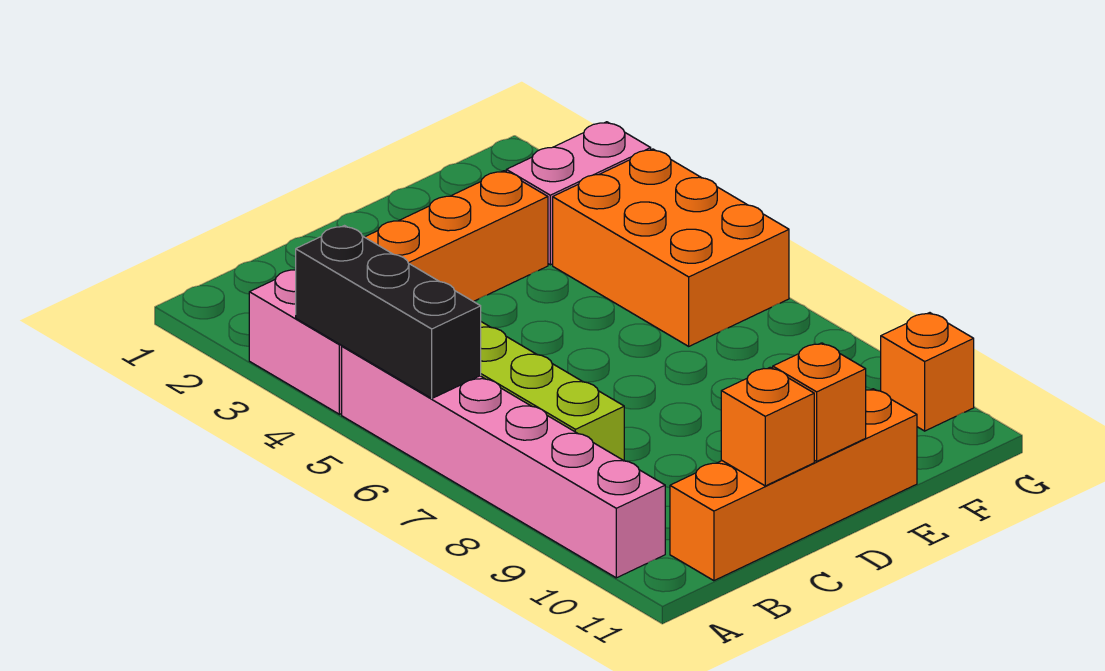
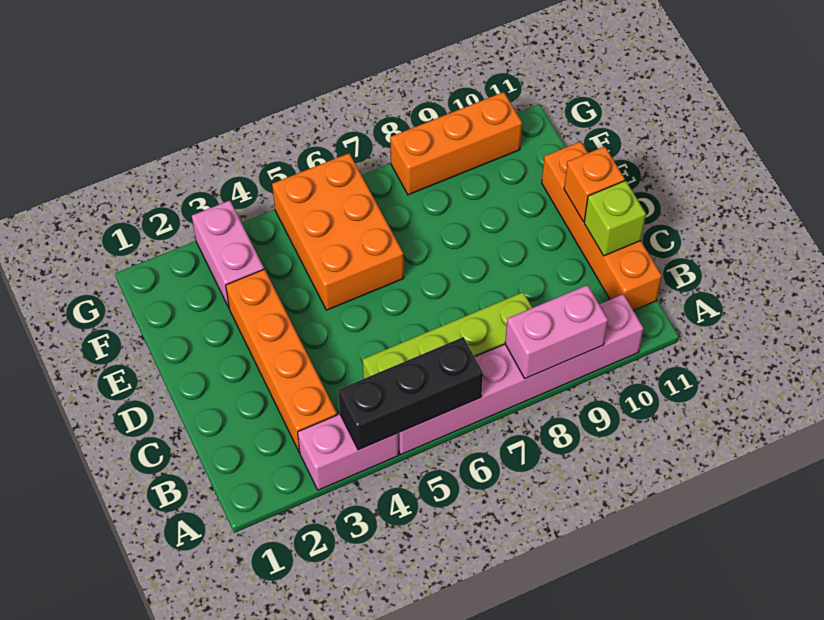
none -> pink 1x2 brick [505,285,608,378]
orange 1x1 brick [721,367,814,486] -> lime 1x1 brick [584,181,646,256]
orange 2x3 brick [553,149,789,346] -> orange 2x3 brick turned to [272,153,404,310]
orange 1x1 brick [881,313,974,431] -> orange 1x3 brick [390,92,522,195]

